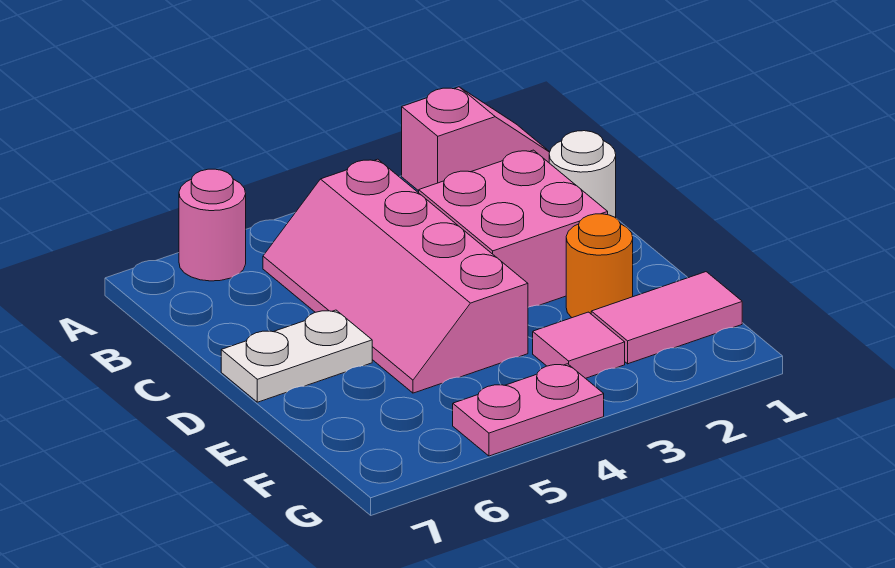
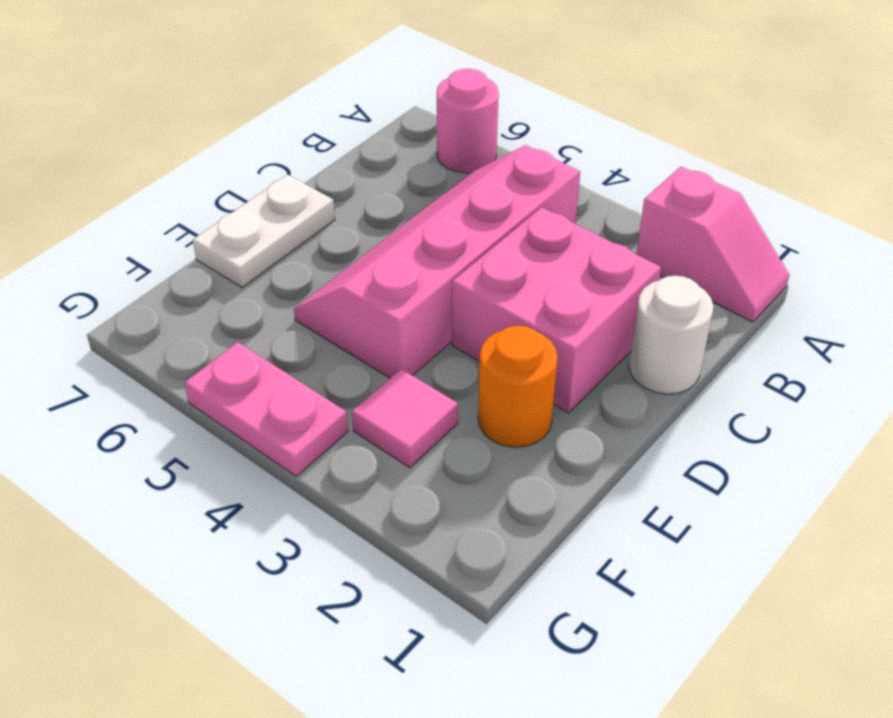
white 1x2 plate [221,310,372,402] -> white 1x2 plate turned to [193,175,335,288]
pink 1x2 tile [591,272,742,364] -> none

